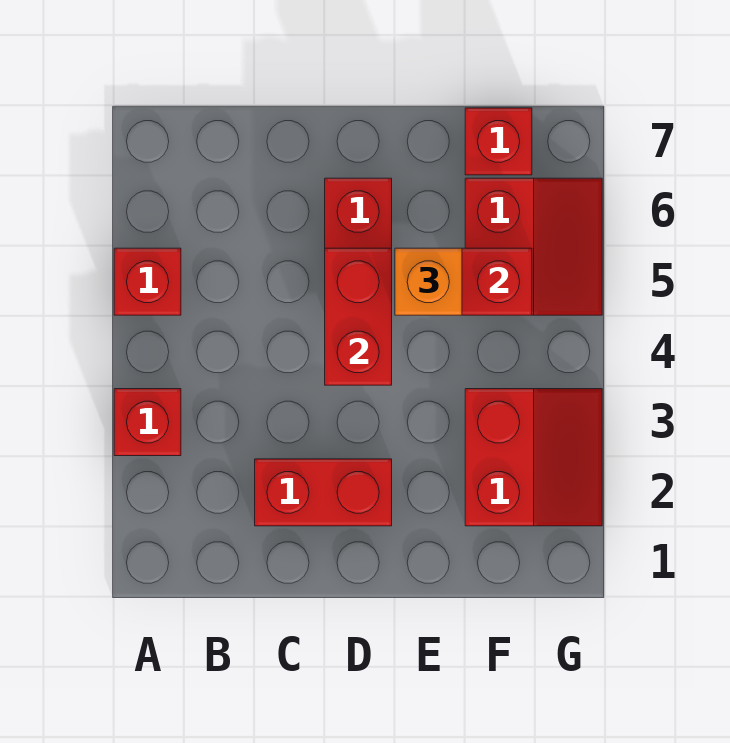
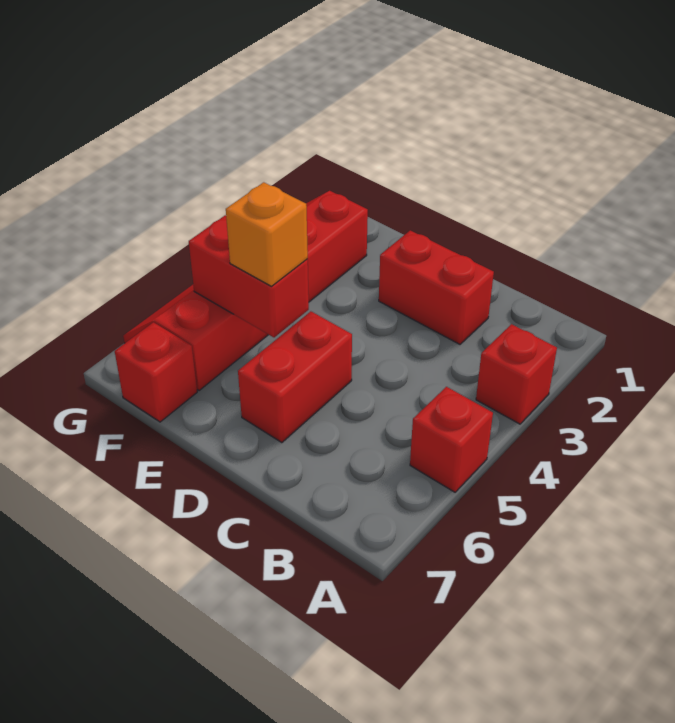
red 1x2 brick [325,248,392,385] -> none

